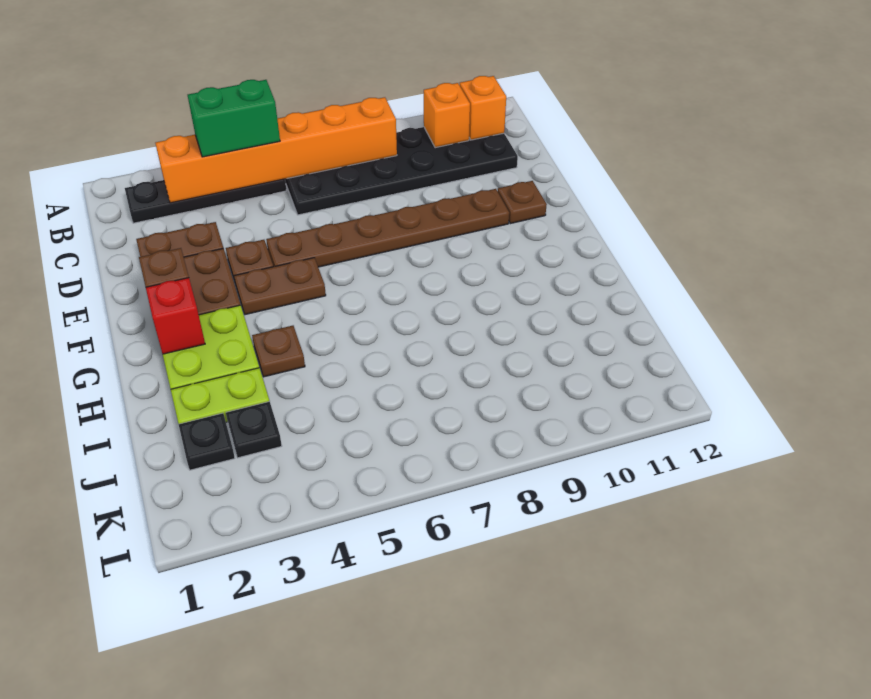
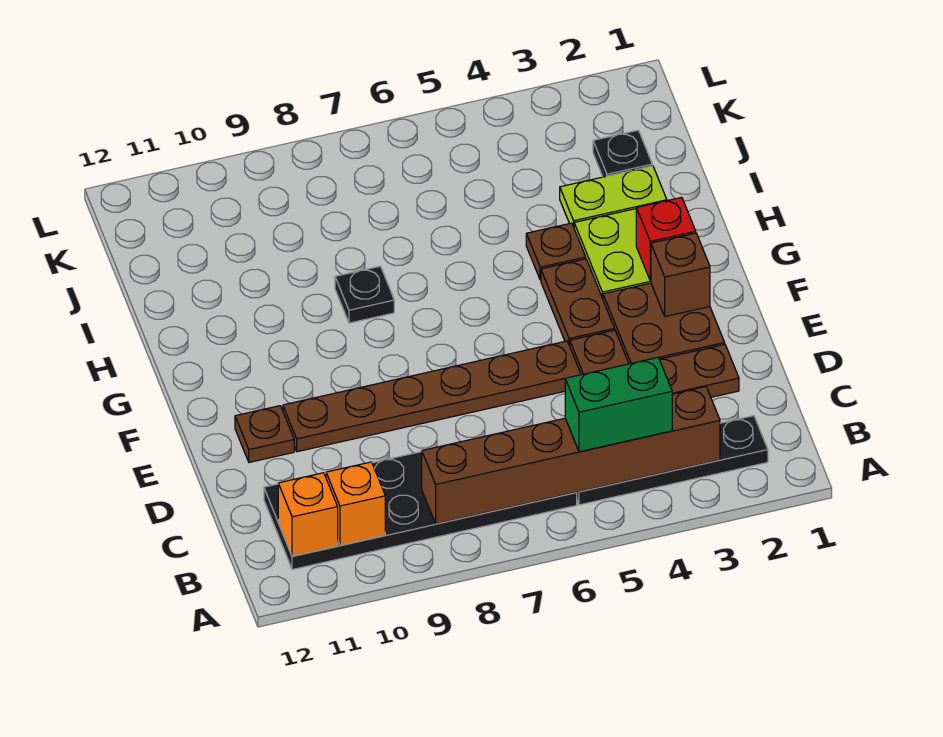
orange 1x6 brick [155,97,397,203] -> brown 1x6 brick [422,387,720,524]
brown 1x2 plate [234,258,326,315] -> brown 1x2 plate turned to [541,259,615,346]
black 1x1 plate [226,401,282,458] -> black 1x1 plate moved to [335,266,394,323]

